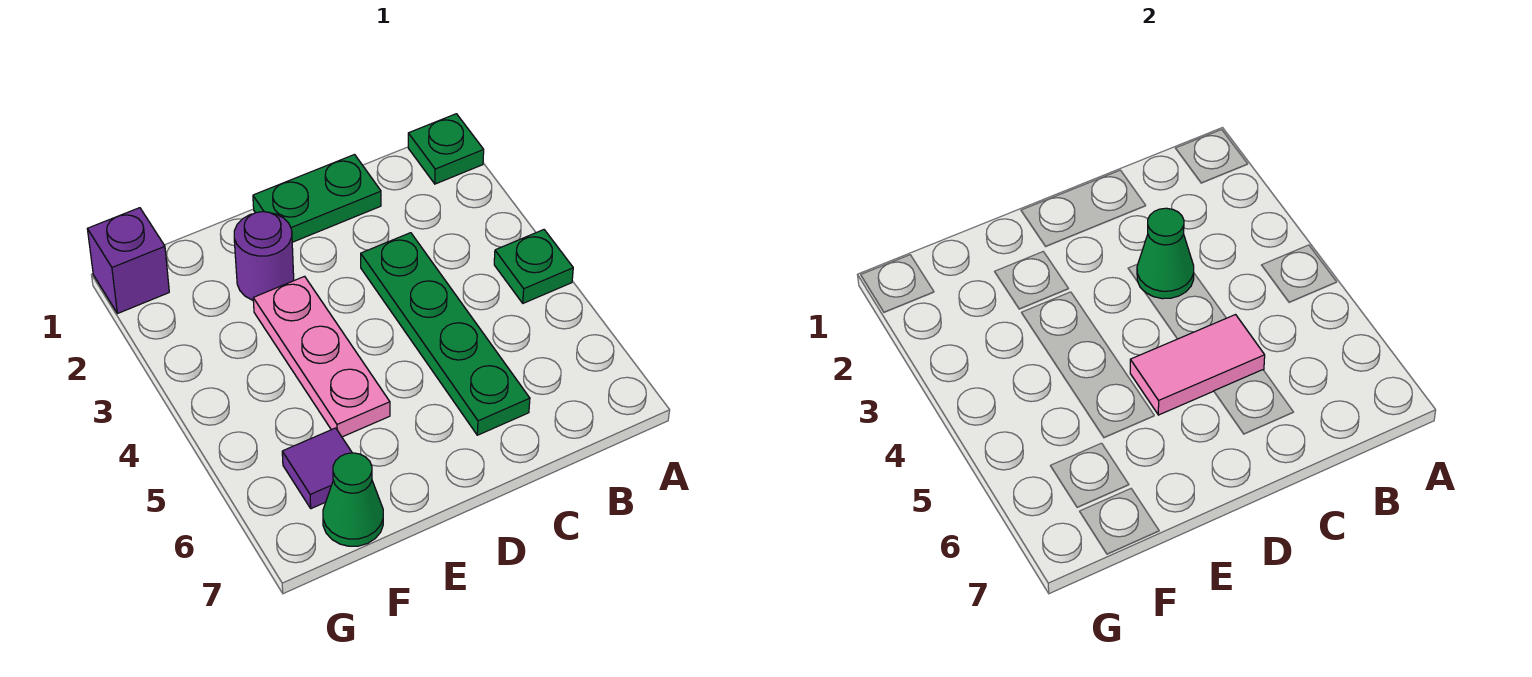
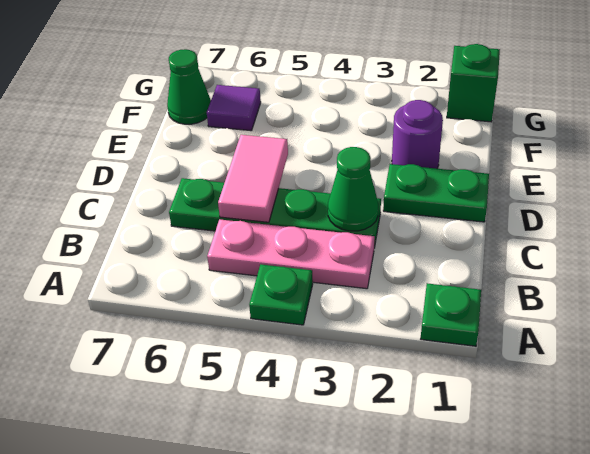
green 1x2 plate [253,155,381,242] -> green 1x2 plate turned to [383,164,489,222]
pink 1x3 plate [253,276,390,437] -> pink 1x3 plate moved to [207,219,375,289]
purple 1x1 brick [87,208,169,314] -> green 1x1 brick [447,44,500,122]

